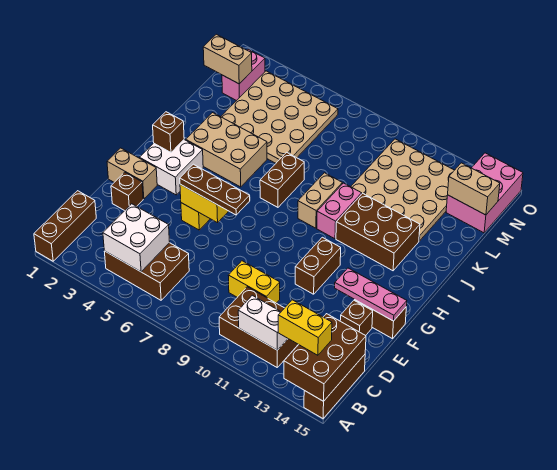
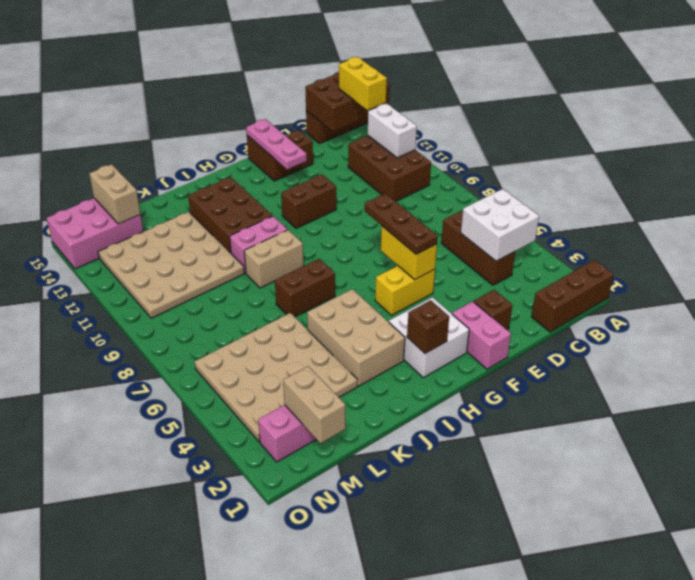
brown 2x3 brick [104,243,189,300] -> brown 1x3 brick [441,210,515,285]
yellow 1x2 brick [228,261,280,303] -> none
tan 1x2 brick [107,148,157,199] -> pink 1x2 brick [452,301,511,369]

